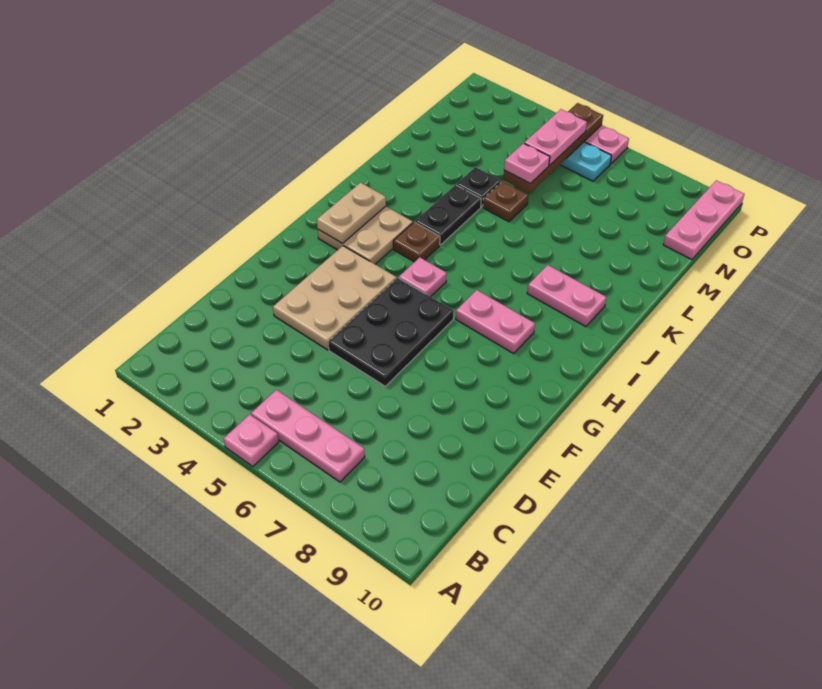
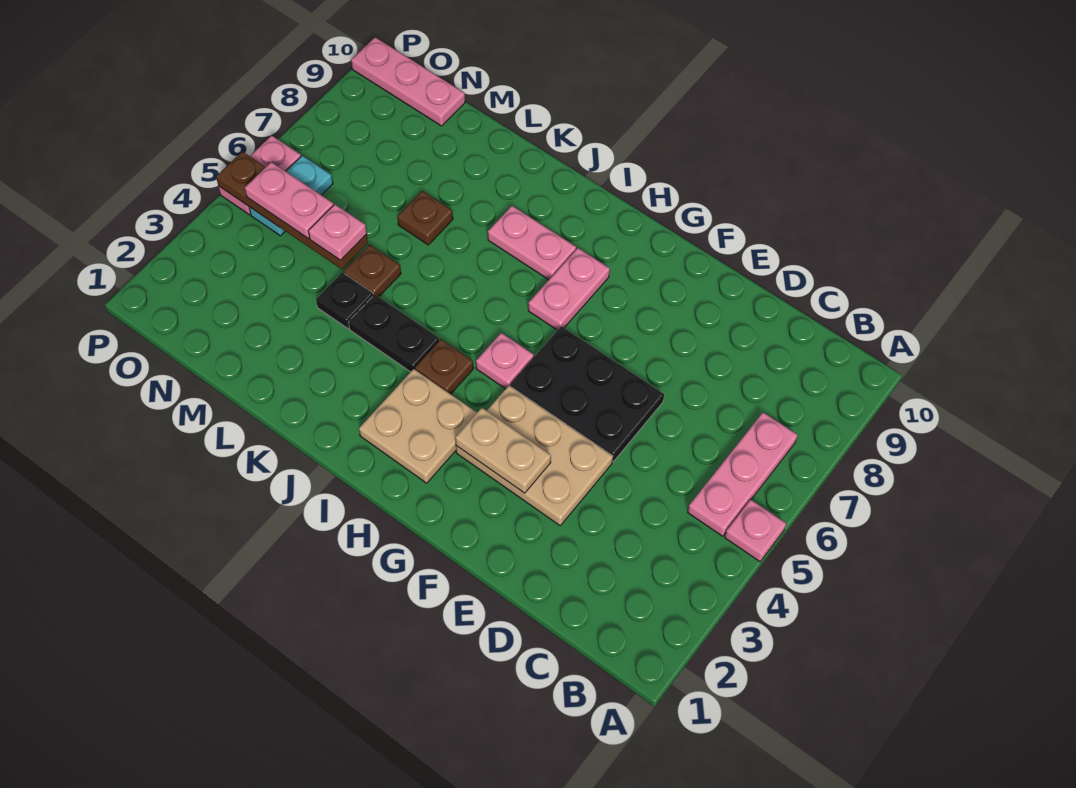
tan 1x2 plate [317,183,386,243] -> tan 1x2 plate moved to [455,408,551,493]
pink 1x2 plate [527,265,607,327] -> pink 1x2 plate turned to [488,206,576,280]
none -> brown 1x1 plate [397,191,453,245]

